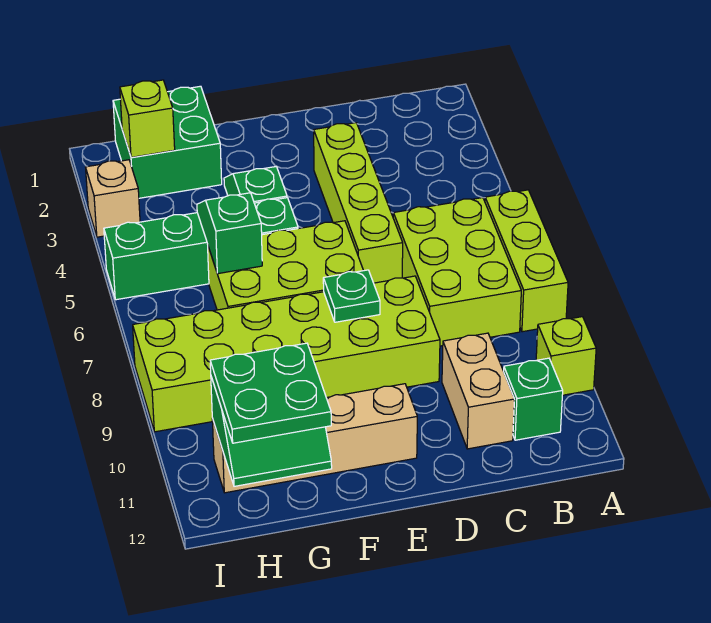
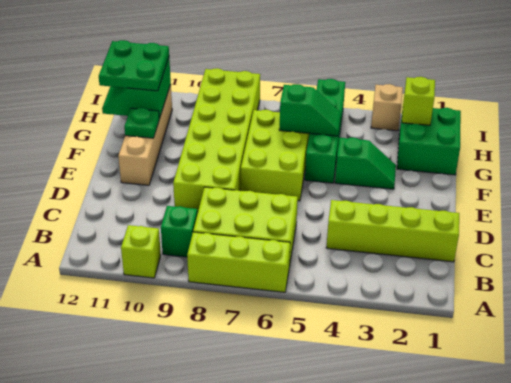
green 1x1 brick [504,358,563,440] -> green 1x1 brick moved to [161,206,197,257]
tan 1x2 brick [442,333,515,449] -> none
lime 1x4 brick [314,123,403,283] -> lime 1x4 brick moved to [326,200,459,262]
green 1x1 plate [323,270,380,322] -> green 1x1 plate moved to [124,108,159,138]

